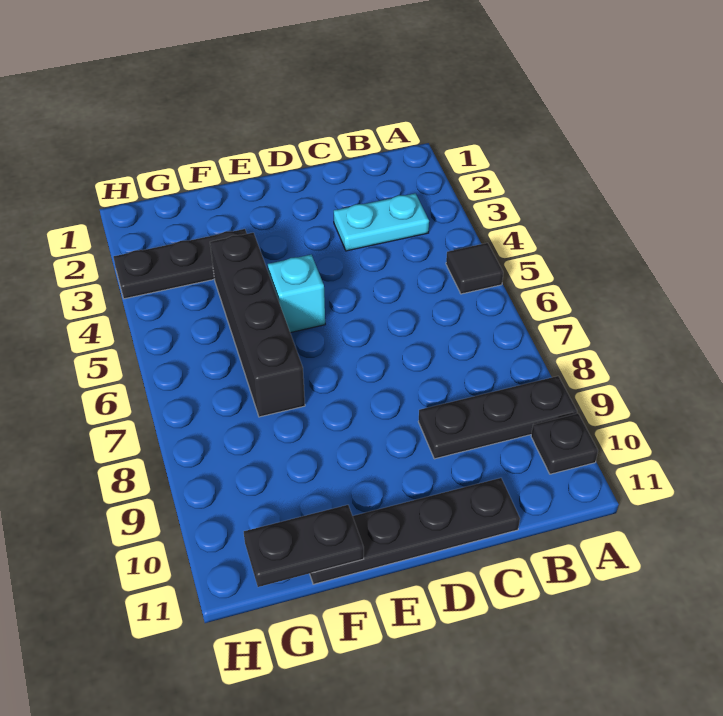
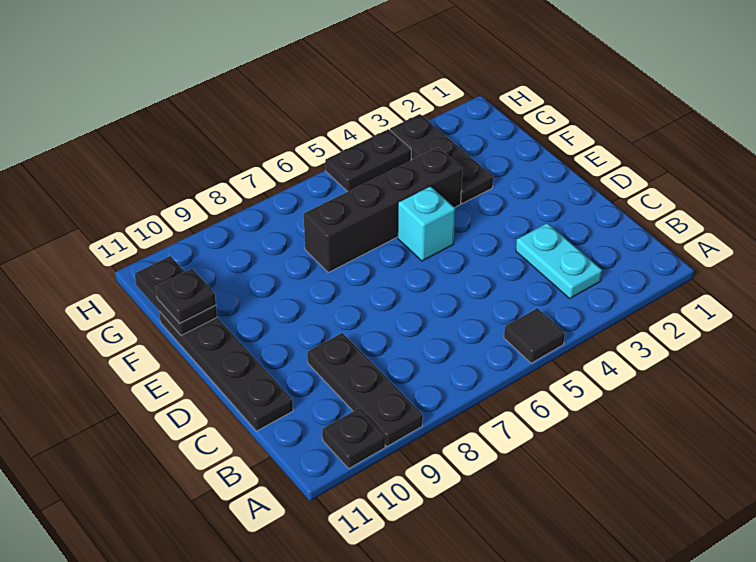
none -> black 1x1 plate [156,269,216,323]
none -> black 1x2 plate [325,129,411,192]

